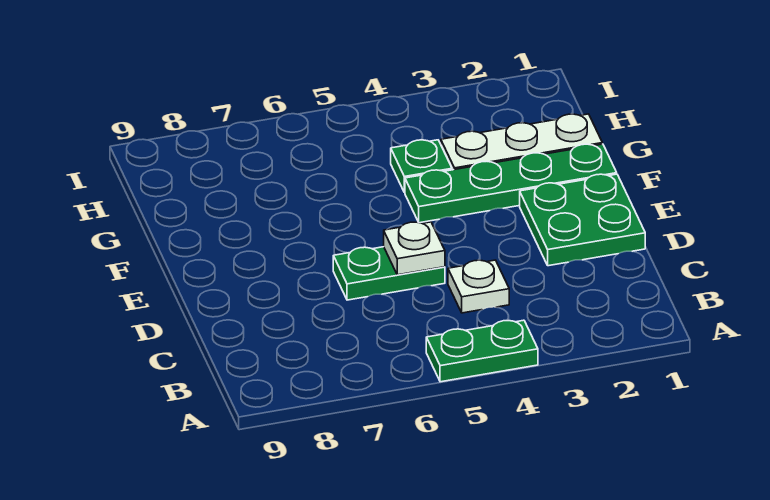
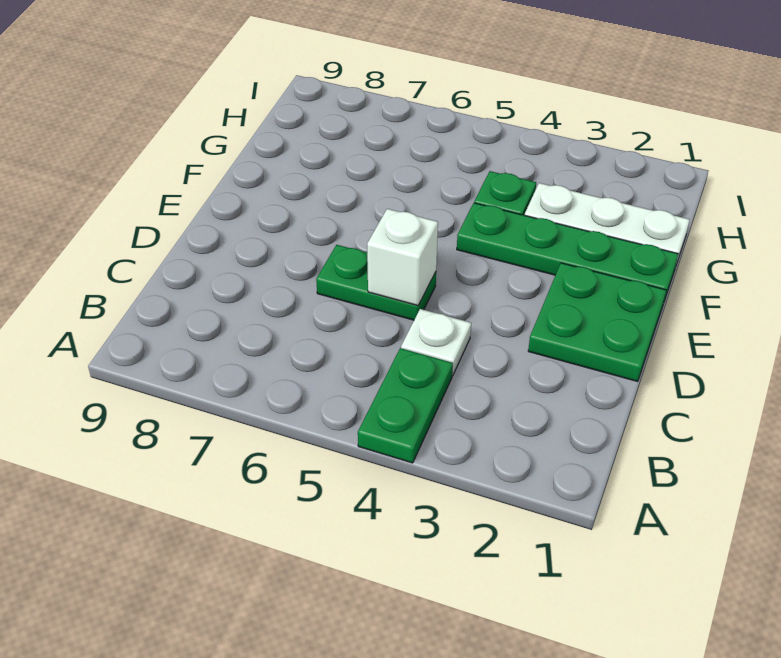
green 1x2 plate [426,320,538,382] -> green 1x2 plate turned to [358,348,453,463]
white 1x1 plate [384,222,445,275] -> white 1x1 brick [367,209,438,306]

